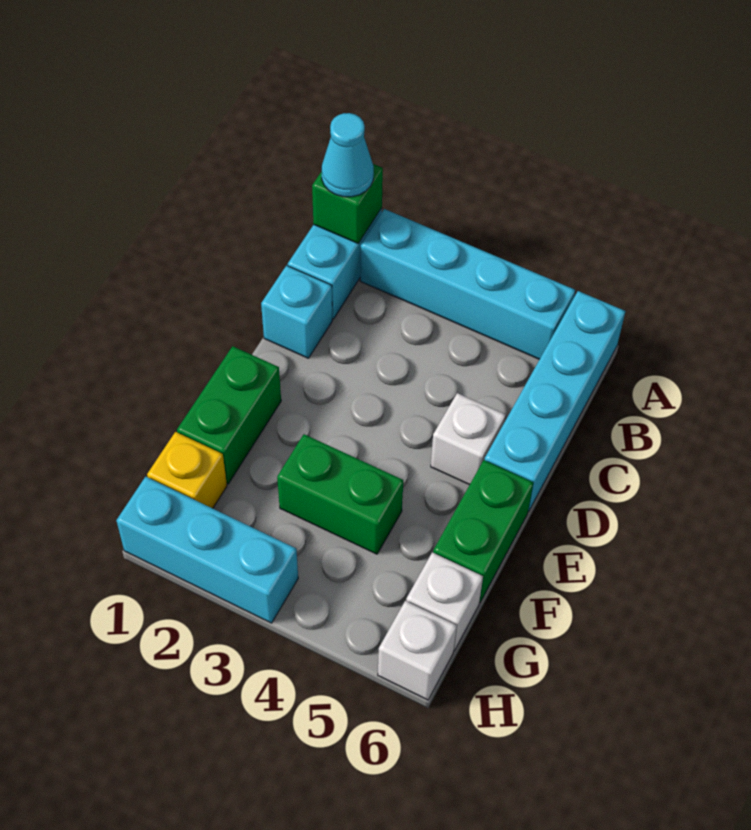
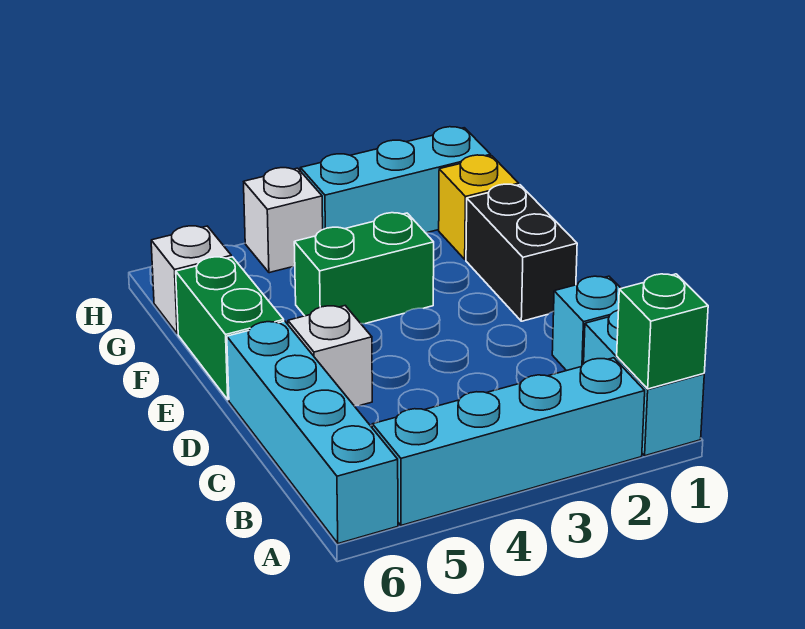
cyan 1x1 cone [322,113,374,197] -> none
green 1x2 brick [177,346,281,484] -> black 1x2 brick [466,184,577,321]
white 1x1 brick [378,601,457,700] -> white 1x1 brick moved to [244,168,323,273]

